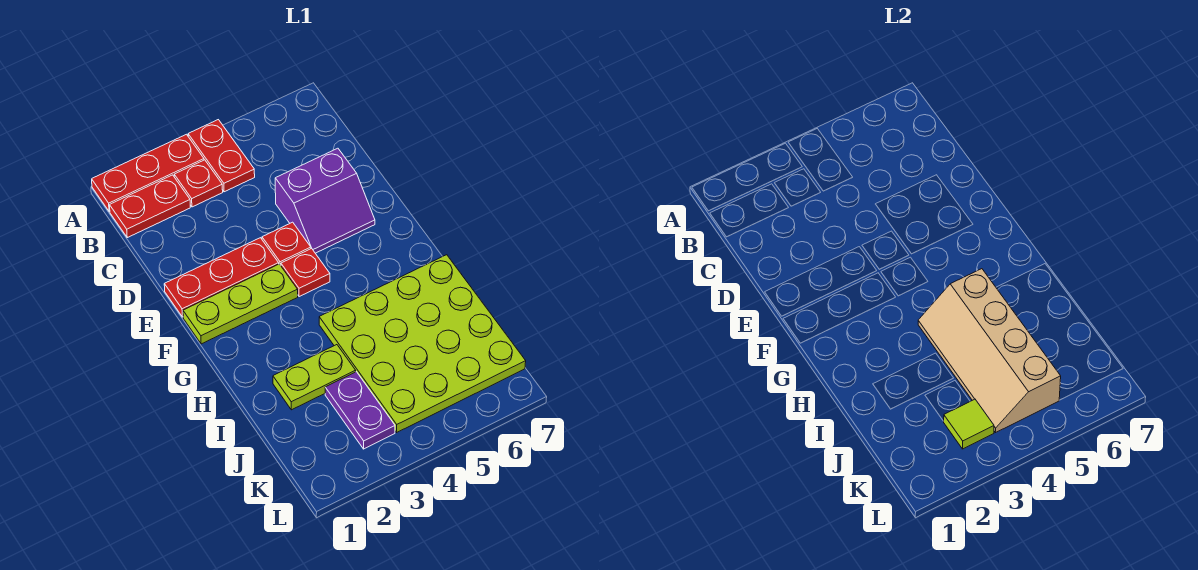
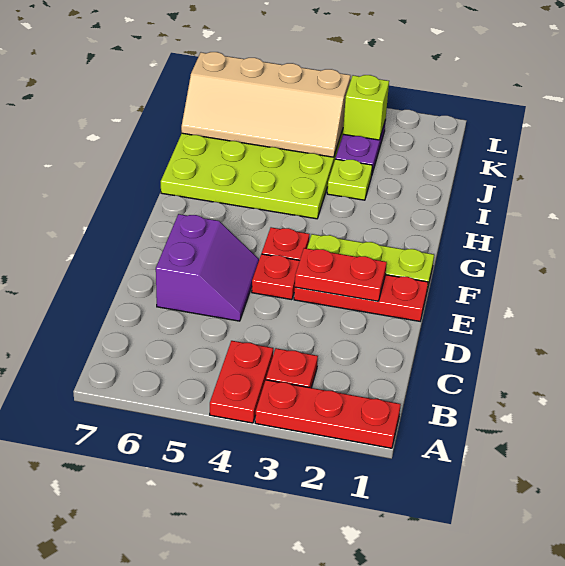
red 1x2 plate [110,175,190,238] -> red 1x2 plate moved to [295,248,387,301]
purple 2x2 slope [275,148,375,253] -> purple 2x2 slope turned to [156,214,259,321]
tan 2x4 slope [918,269,1061,433] -> tan 2x4 slope turned to [181,52,351,157]
lime 1x2 plate [273,345,356,410] -> lime 1x1 plate [327,159,372,200]
lime 1x1 tile [944,399,994,449] -> lime 1x1 brick [343,75,389,140]

